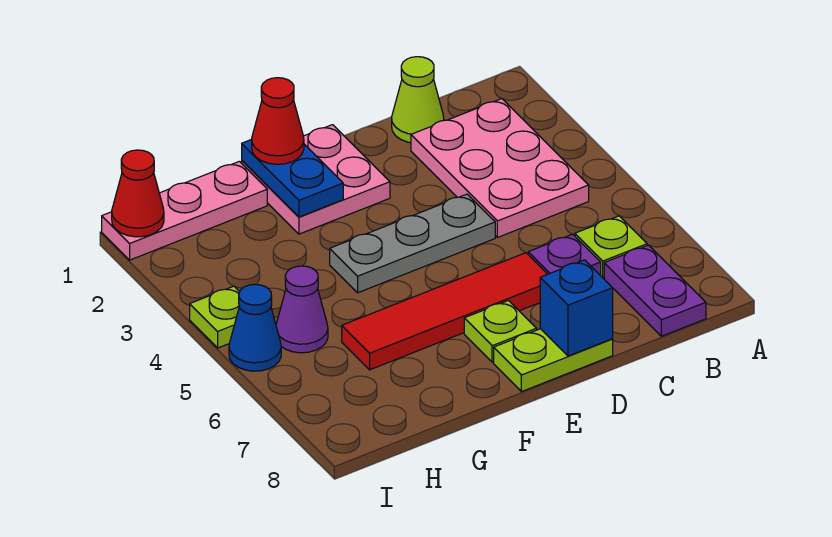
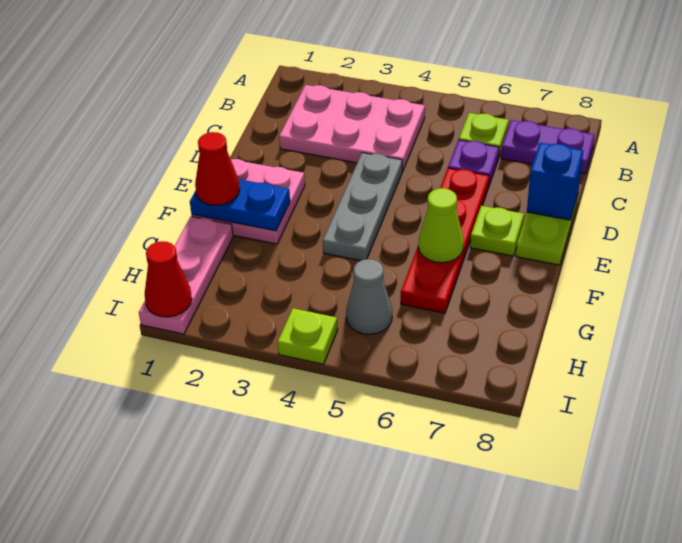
lime 1x1 cone [392,57,444,143] -> lime 1x1 cone moved to [418,188,464,263]
red 1x4 tile [342,253,547,370] -> red 1x4 plate [401,168,489,313]
purple 1x1 cone [276,266,328,353] -> grey 1x1 cone [346,259,392,334]
blue 1x1 cone [229,284,281,371] -> none

